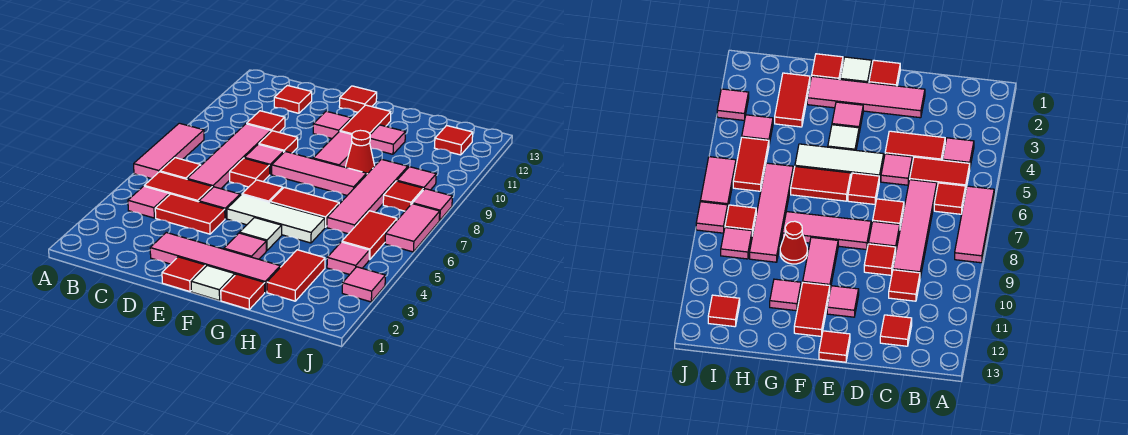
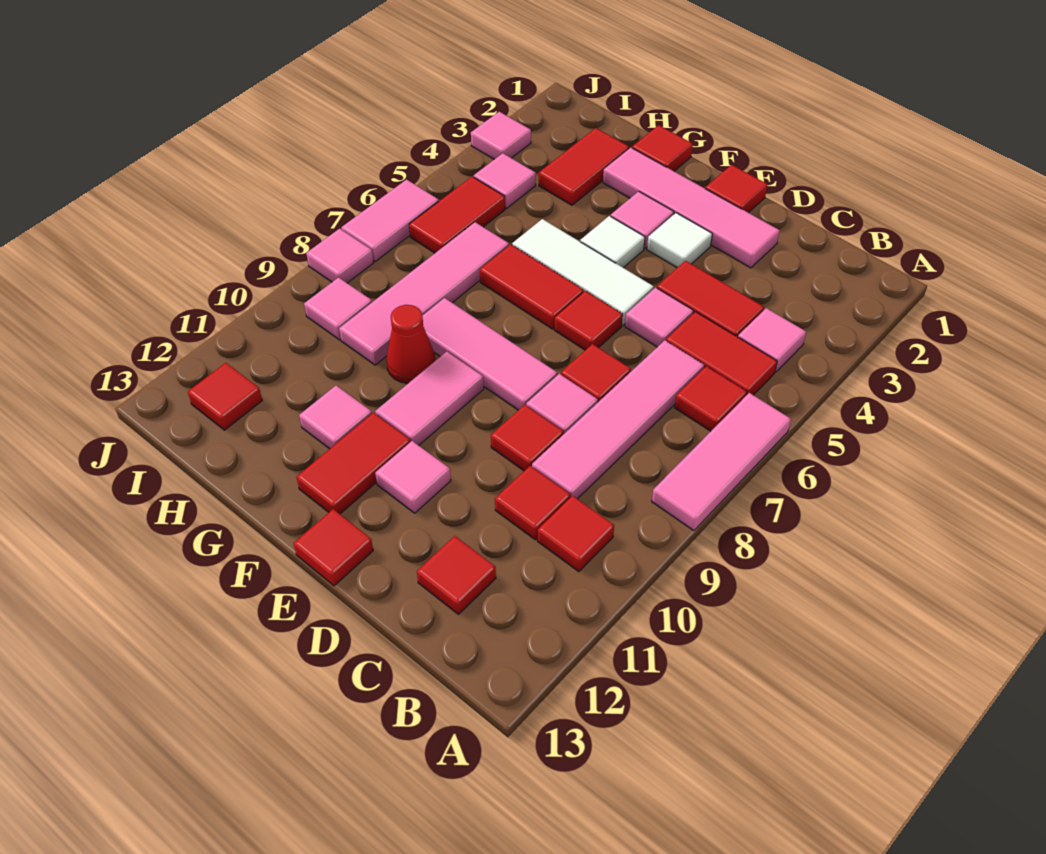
white 1x1 tile [191,266,235,301] -> white 1x1 tile moved to [647,213,712,268]
red 1x1 tile [383,181,423,211] -> red 1x1 tile moved to [537,496,614,572]

